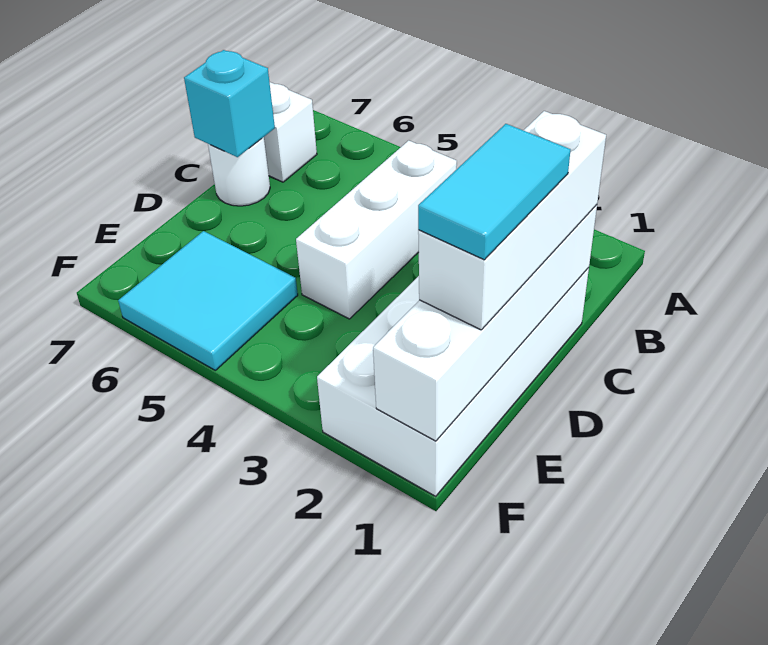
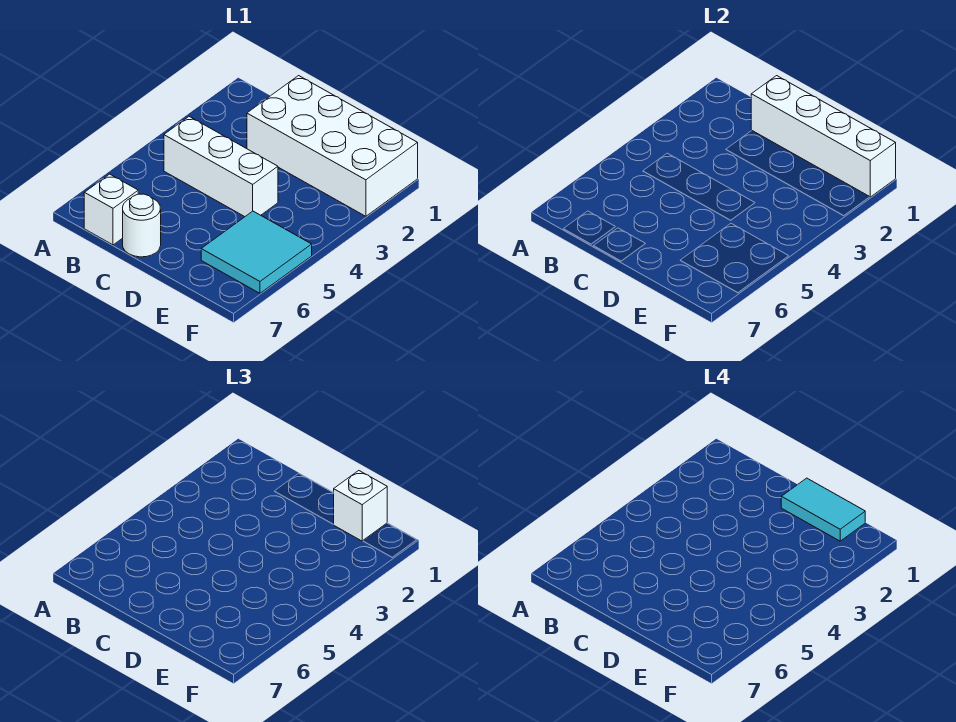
white 1x3 brick [418,111,606,330] -> white 1x1 brick [333,471,387,541]
cyan 1x1 brick [184,50,275,157] -> none

